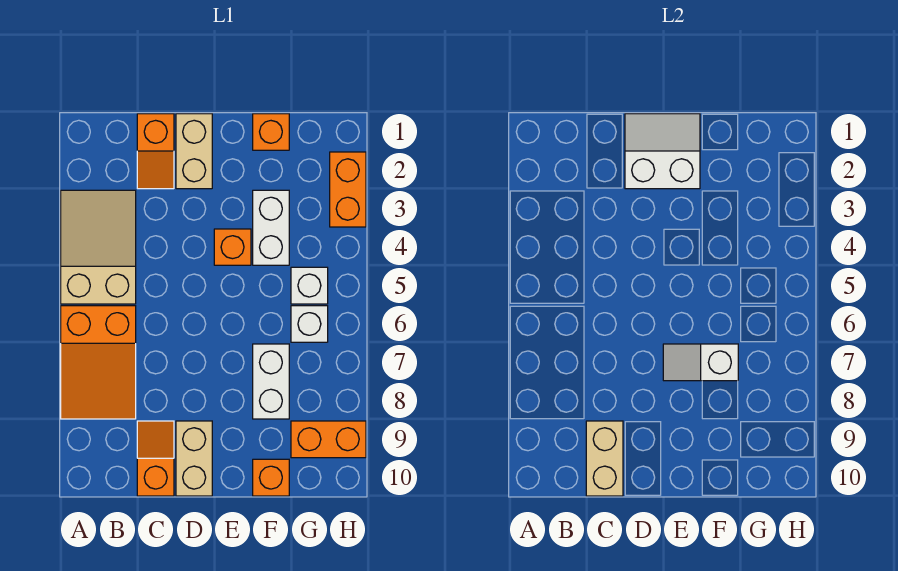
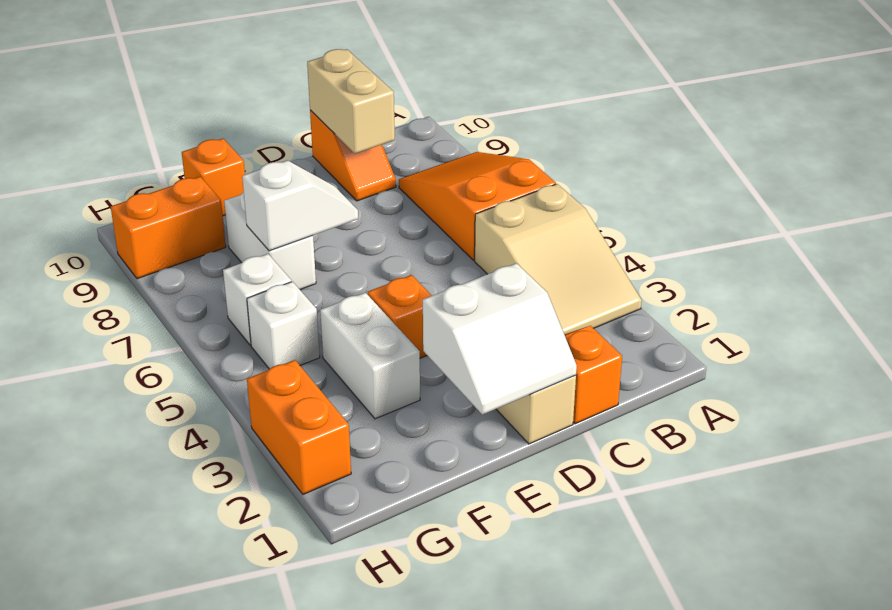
tan 1x2 brick [176,421,212,496] -> none
orange 1x1 brick [253,114,289,150] -> none

